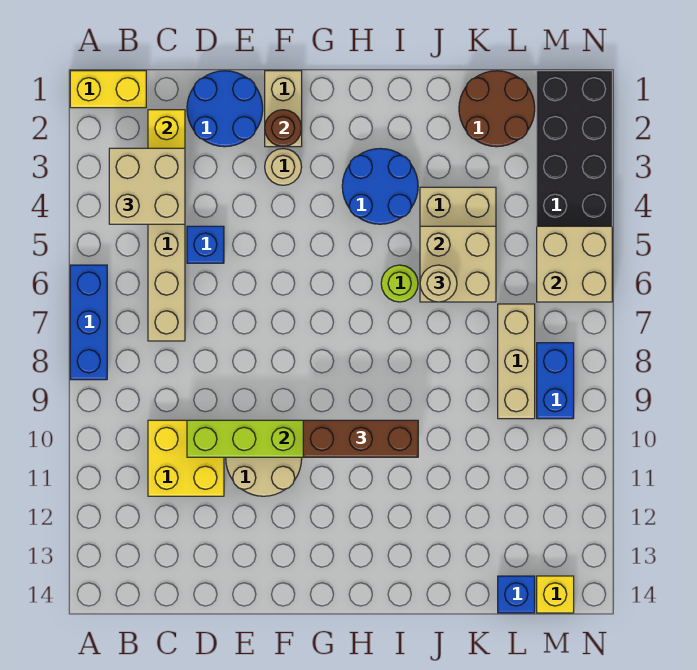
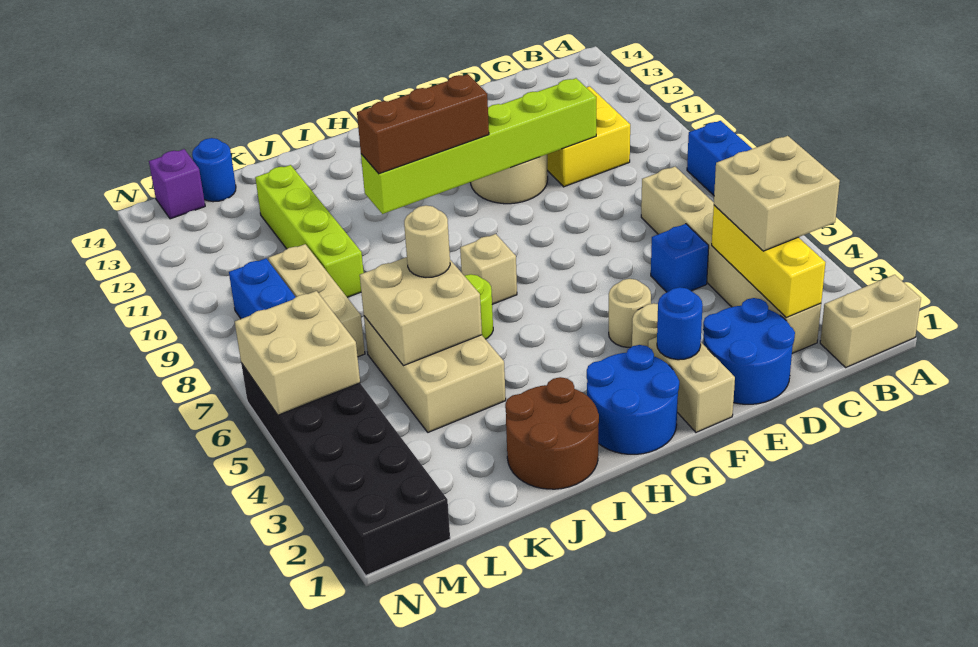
yellow 1x2 brick [70,71,146,108] -> tan 1x2 brick [820,275,921,367]
brown 1x1 round brick [265,110,302,147] -> blue 1x1 round brick [657,287,703,360]
none -> tan 1x1 round brick [609,279,651,347]
blue 2x2 round brick [342,148,418,224] -> blue 2x2 round brick moved to [587,345,679,454]
none -> tan 1x1 brick [460,234,517,304]
brown 2x2 round brick [459,71,535,147] -> brown 2x2 round brick moved to [505,377,599,489]
none -> lime 1x4 brick [255,165,364,297]
blue 1x1 brick [498,576,535,613] -> blue 1x1 round brick [192,138,236,202]
yellow 1x1 brick [537,576,574,613] -> purple 1x1 brick [149,149,205,219]

